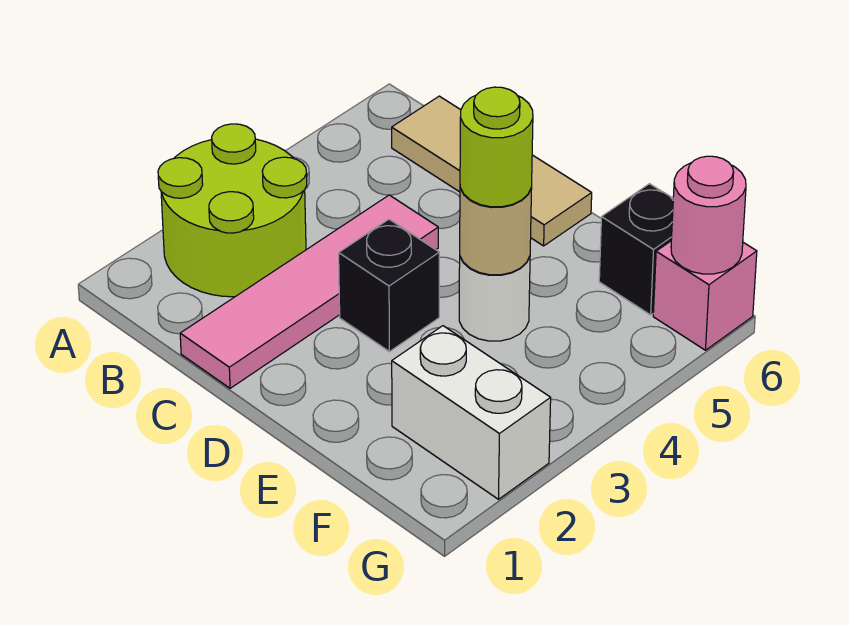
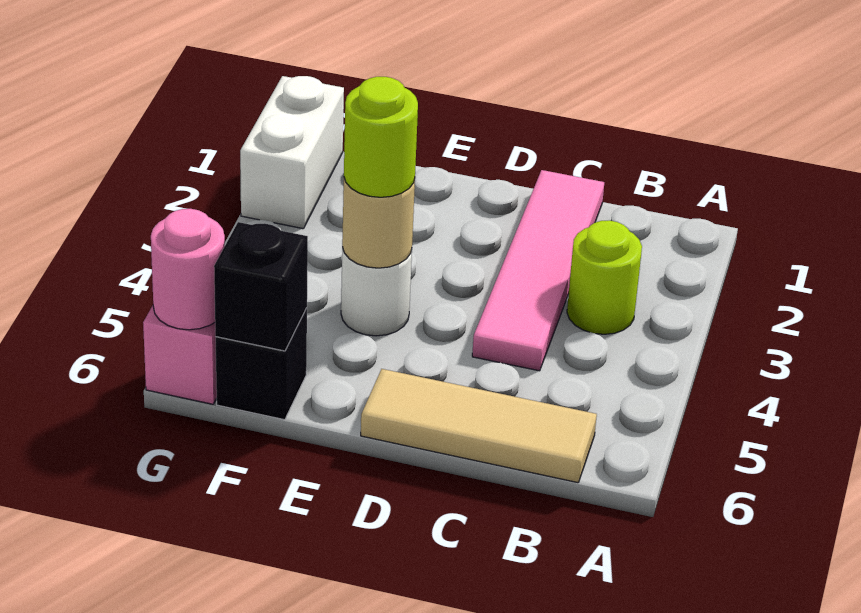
lime 2x2 round brick [158,124,307,297] -> lime 1x1 round brick [567,220,642,334]
black 1x1 brick [339,219,439,352] -> black 1x1 brick moved to [214,222,308,351]
white 1x2 brick [392,326,551,499] -> white 1x2 brick turned to [240,76,344,229]

